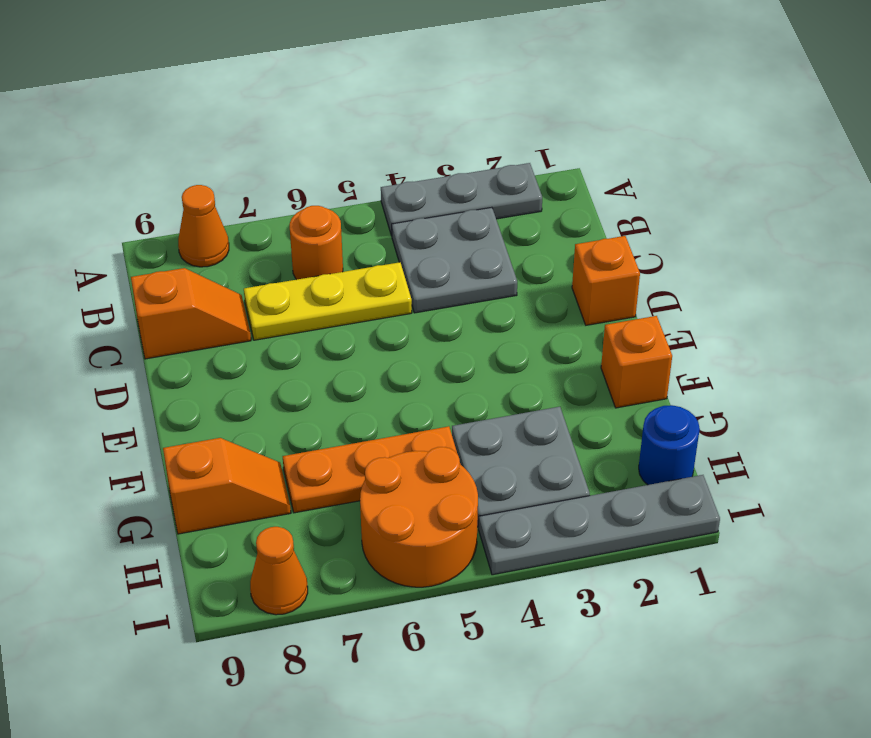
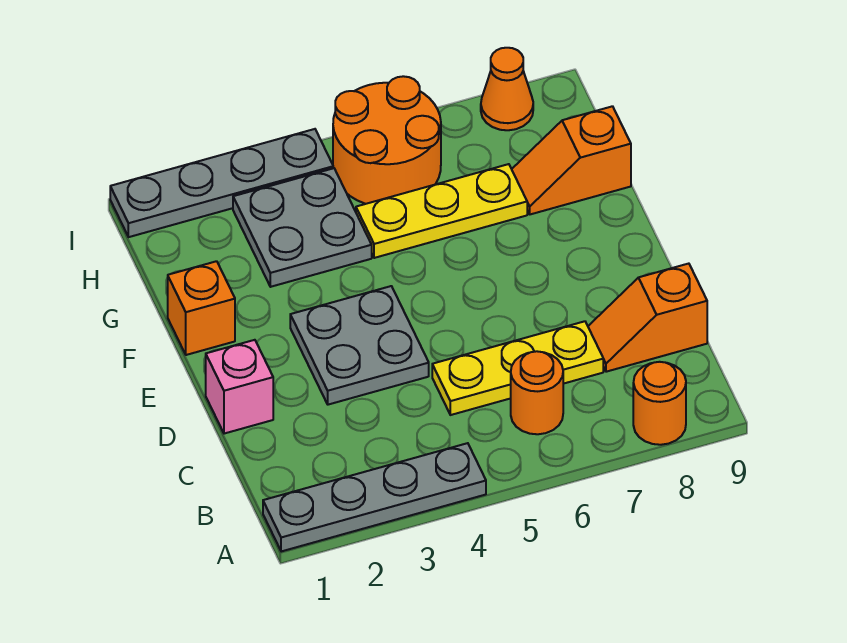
grey 1x3 plate [381,163,542,236] -> grey 1x4 plate [263,443,486,552]
orange 1x1 cone [178,185,229,267] -> orange 1x1 round brick [633,362,686,445]
grey 2x2 plate [392,207,517,313] -> grey 2x2 plate moved to [290,286,429,405]
orange 1x1 brick [572,236,640,325] -> pink 1x1 brick [206,340,273,434]
orange 1x3 plate [283,426,461,513] -> yellow 1x3 plate [356,164,527,258]
blue 1x1 round brick [639,405,700,485] -> none

